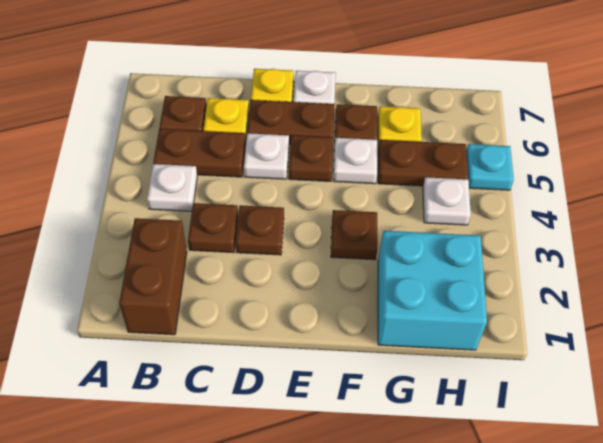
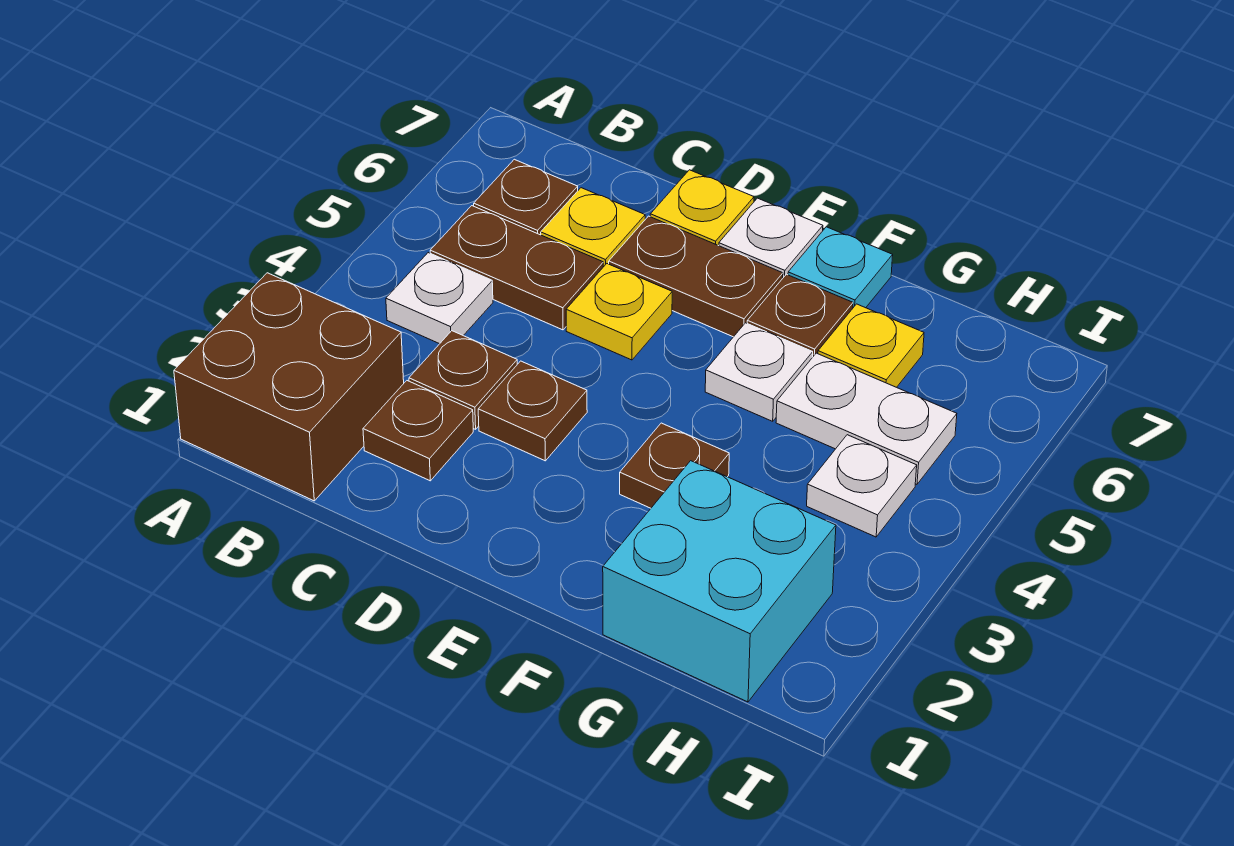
brown 1x2 brick [119,218,187,335] -> brown 2x2 brick [174,273,404,501]
white 1x1 plate [244,133,289,179] -> yellow 1x1 plate [566,264,672,360]
brown 1x1 plate [289,136,333,181] -> brown 1x1 plate moved to [363,381,473,481]
brown 1x2 plate [378,140,468,186] -> white 1x2 plate [776,353,957,484]
cyan 1x1 plate [466,144,514,190] -> cyan 1x1 plate moved to [788,227,893,308]

